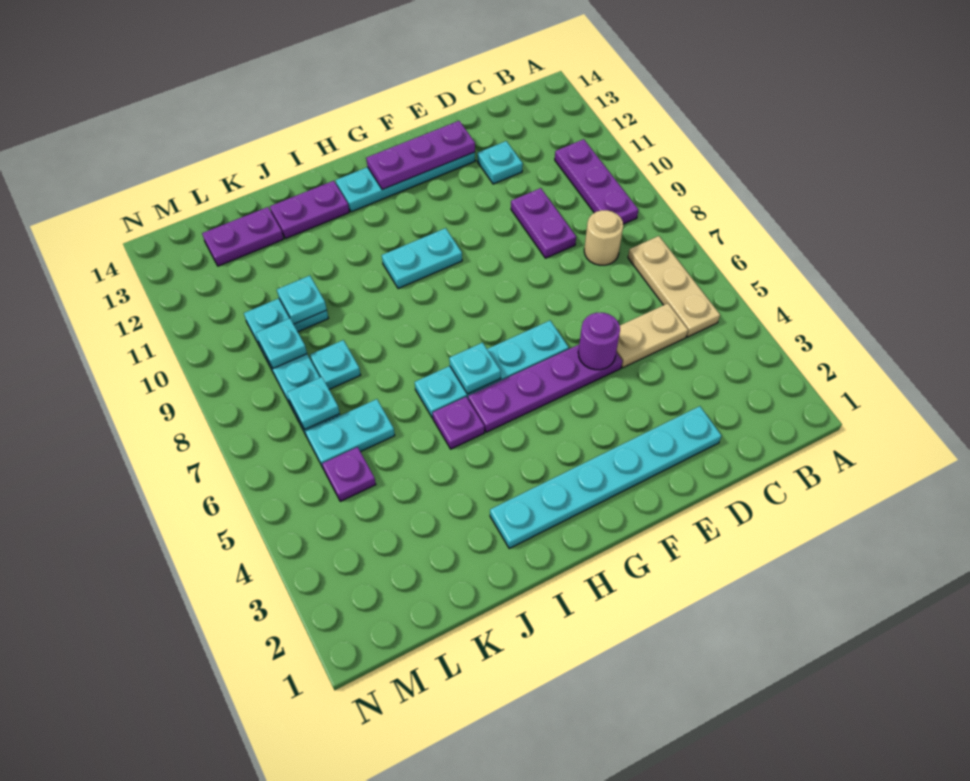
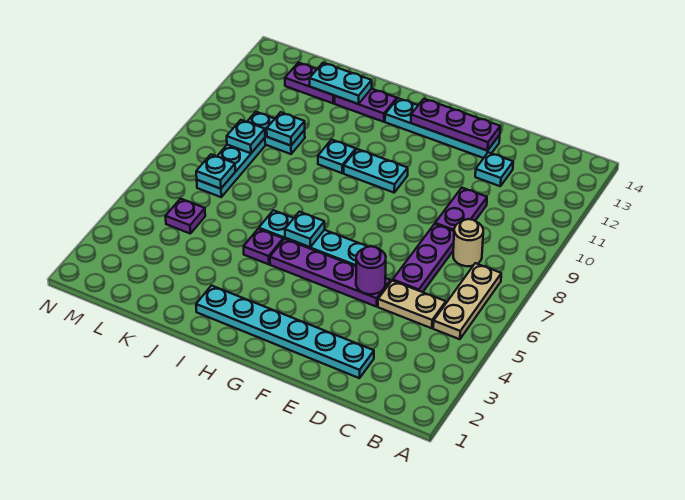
purple 1x3 plate [555,139,638,224] -> purple 1x3 plate moved to [393,224,454,292]
cyan 1x2 plate [306,399,395,468] -> cyan 1x2 plate moved to [310,63,372,104]
cyan 1x1 plate [310,340,361,389] -> cyan 1x1 plate moved to [318,140,356,173]

